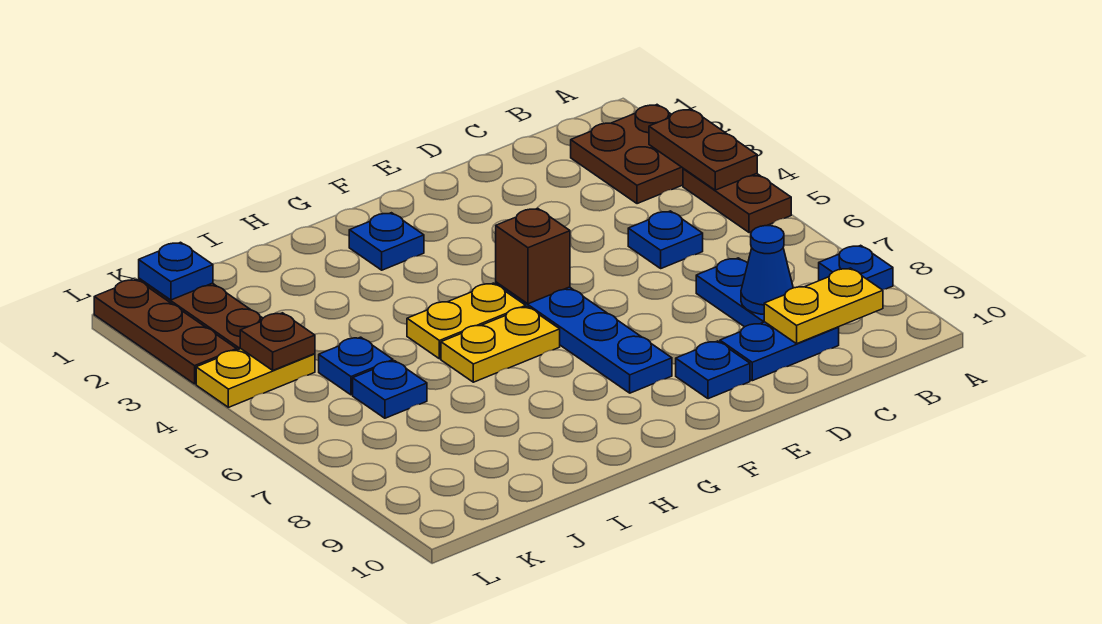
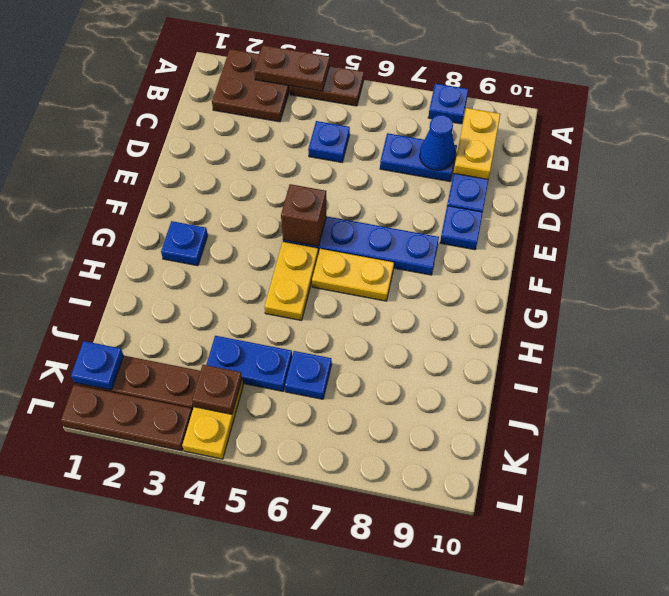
yellow 1x2 plate [441,307,560,382] -> yellow 1x2 plate turned to [312,249,394,301]
blue 1x1 plate [319,337,393,395] -> blue 1x2 plate [206,336,292,391]

